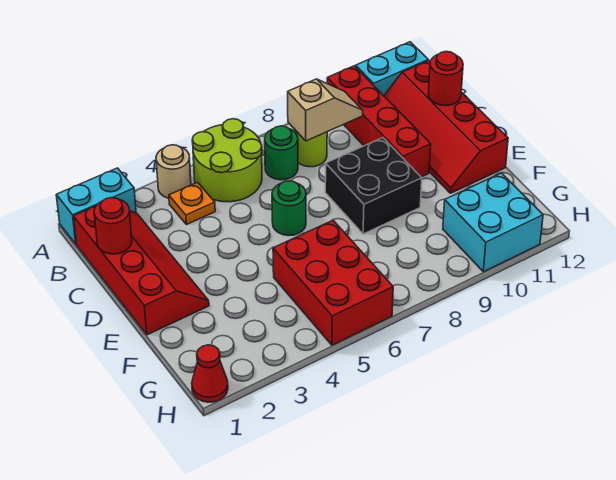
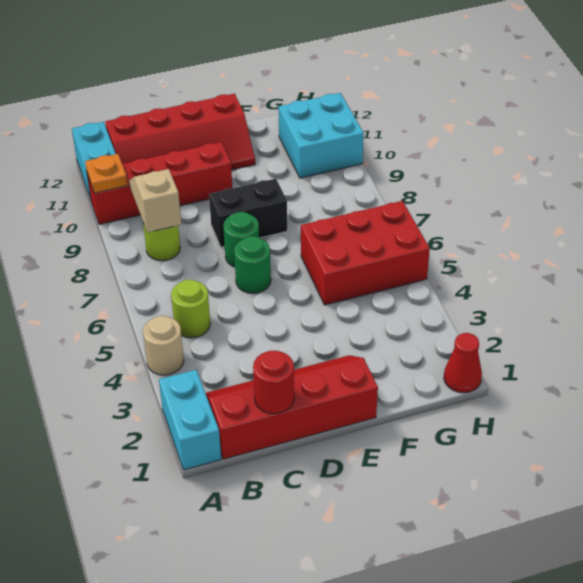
lime 2x2 round brick [192,119,262,202] -> lime 1x1 round brick [171,280,210,338]
orange 1x1 plate [169,182,215,225] -> orange 1x1 plate moved to [85,154,128,193]
green 1x1 round brick [265,126,298,180] -> green 1x1 round brick moved to [223,212,259,267]
red 1x1 round brick [428,51,463,105] -> none
black 2x2 brick [325,138,422,234] -> black 1x2 brick [209,179,287,247]

